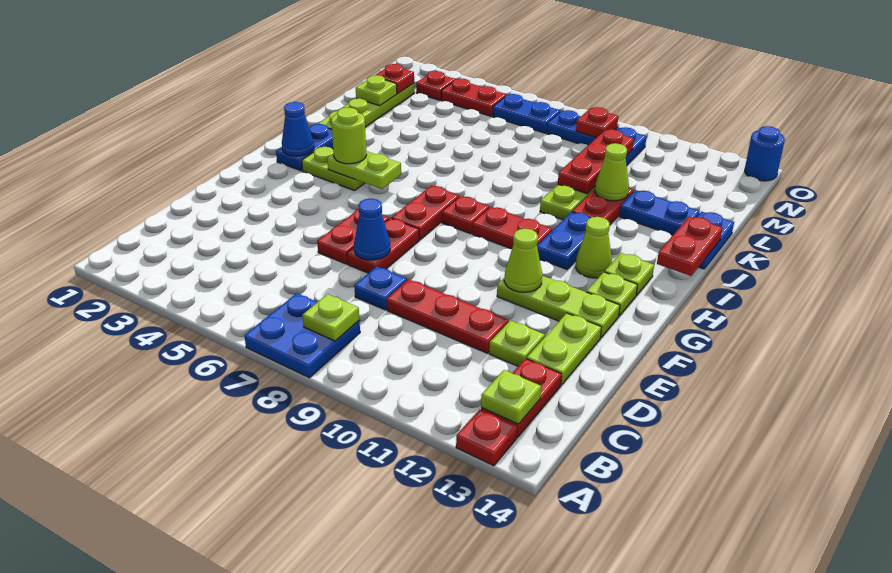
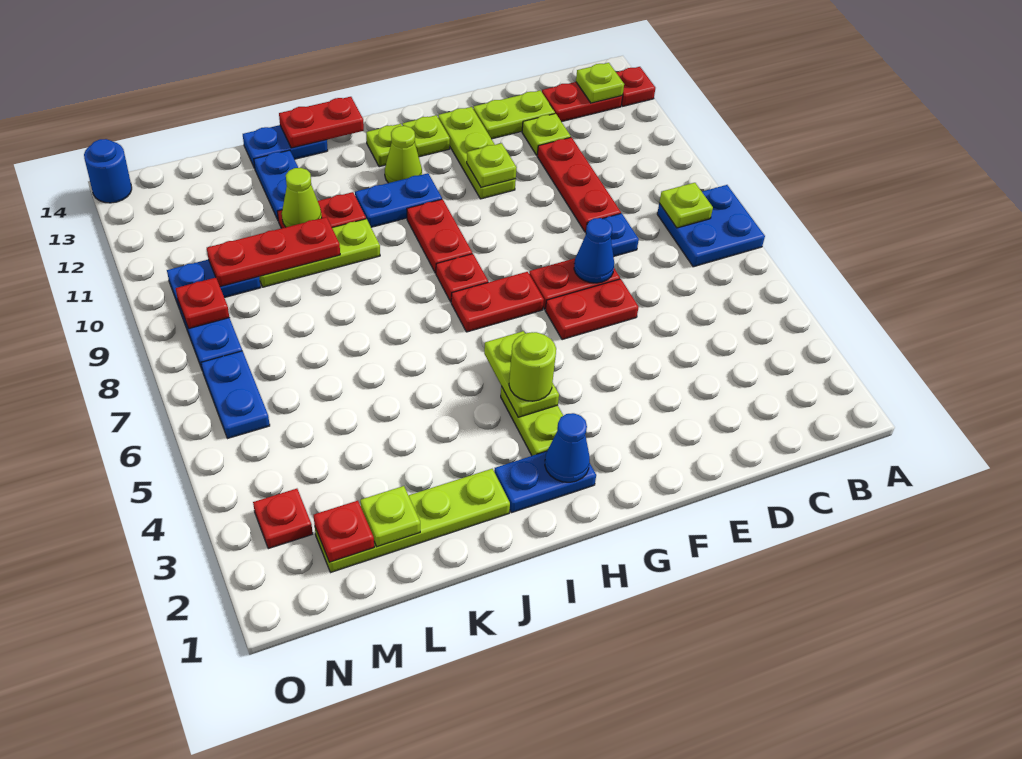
lime 1x1 cone [504,229,542,292] -> lime 1x1 plate [467,143,517,187]
red 1x2 plate [441,79,507,116] -> none

